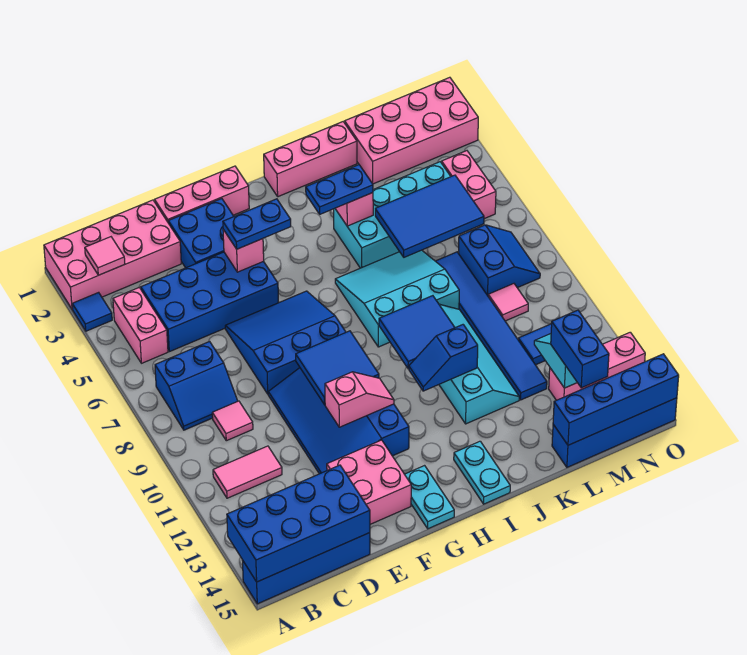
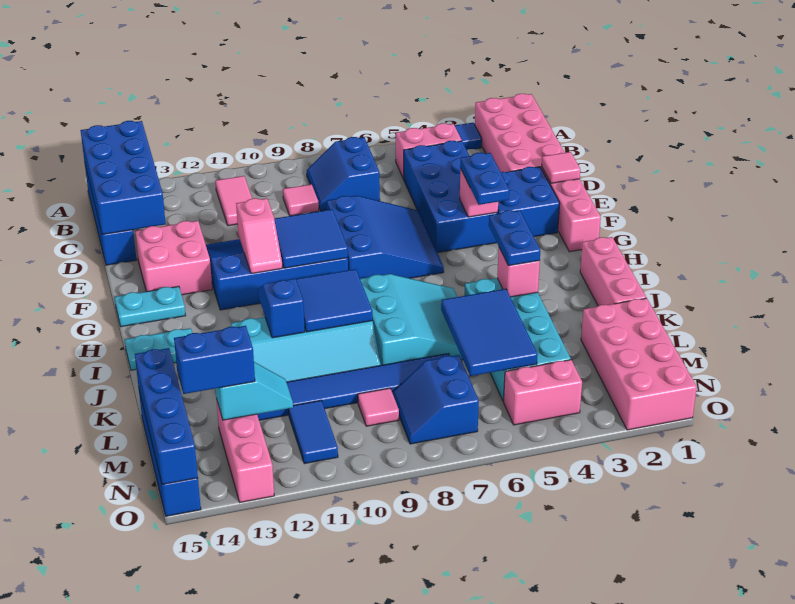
pink 1x1 tile [85,237,125,275] -> pink 1x1 tile moved to [542,152,580,183]
blue 2x2 slope [458,225,540,295] -> blue 2x2 slope turned to [392,355,479,444]

